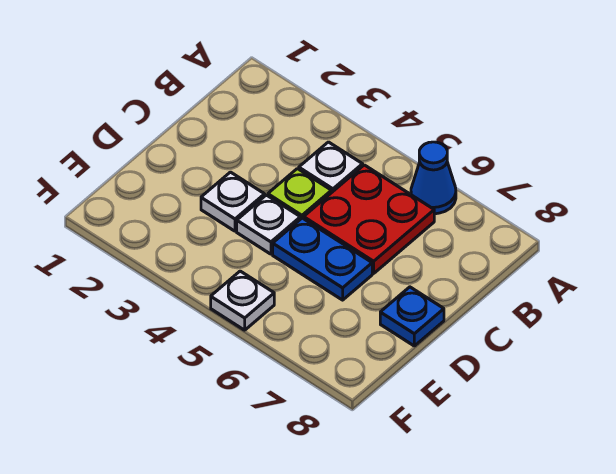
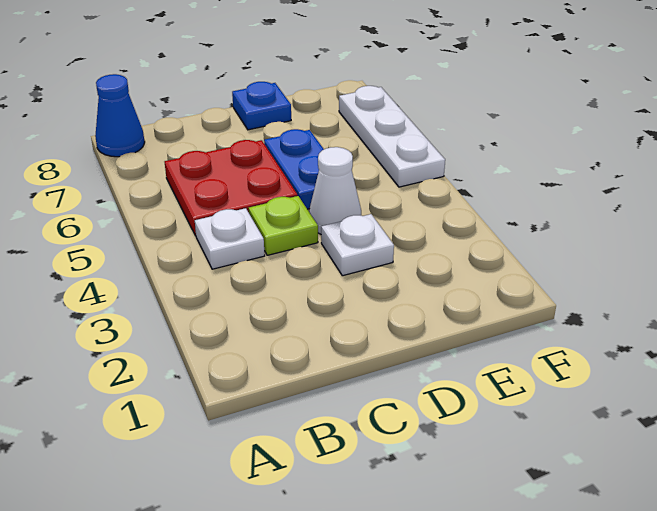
blue 1x1 cone [411,142,456,214] -> blue 1x1 cone moved to [95,74,145,157]
white 1x1 plate [237,195,300,254] -> white 1x1 cone [309,147,361,234]
white 1x1 plate [211,271,274,330] -> white 1x3 plate [339,86,445,187]

